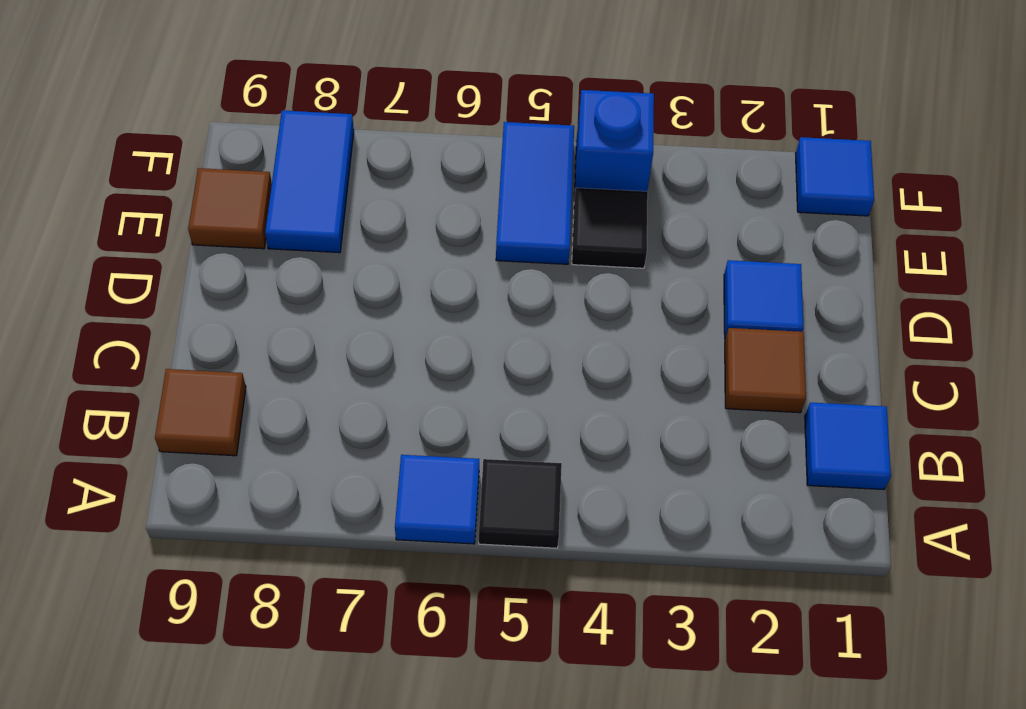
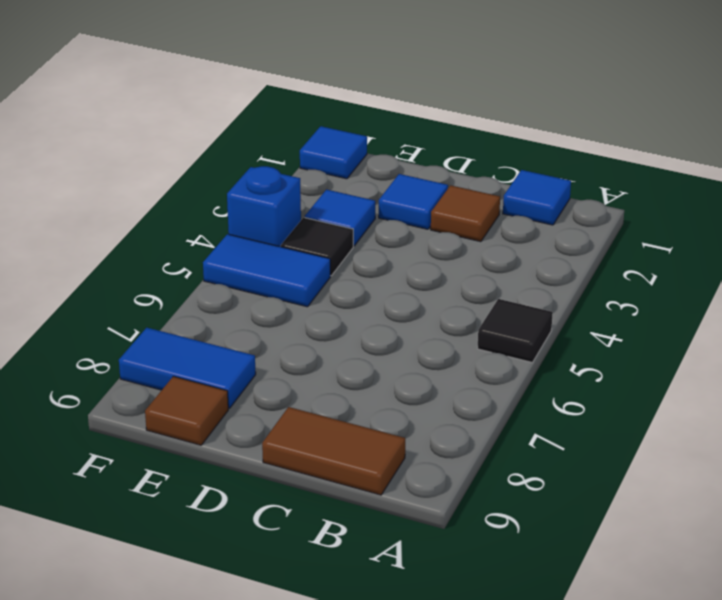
blue 1x1 tile [395,455,479,544] -> blue 1x1 tile moved to [305,190,375,246]
brown 1x1 tile [155,369,246,456] -> brown 1x2 tile [262,407,405,495]

